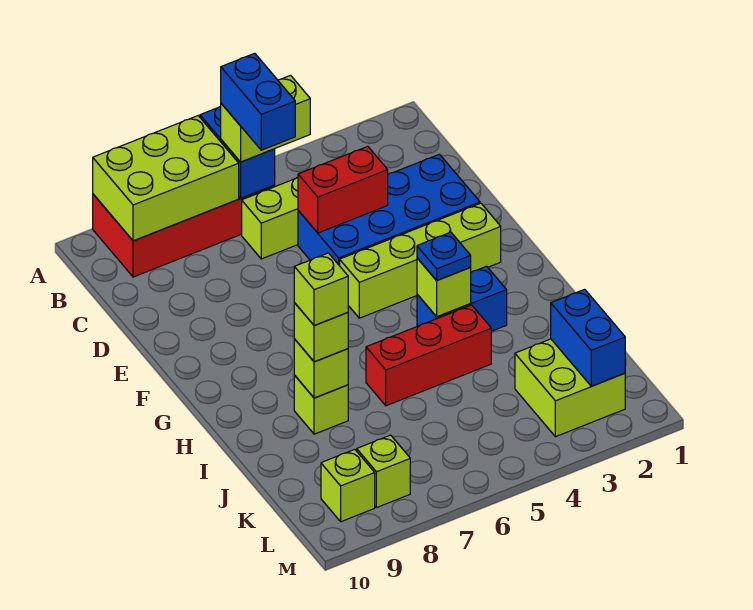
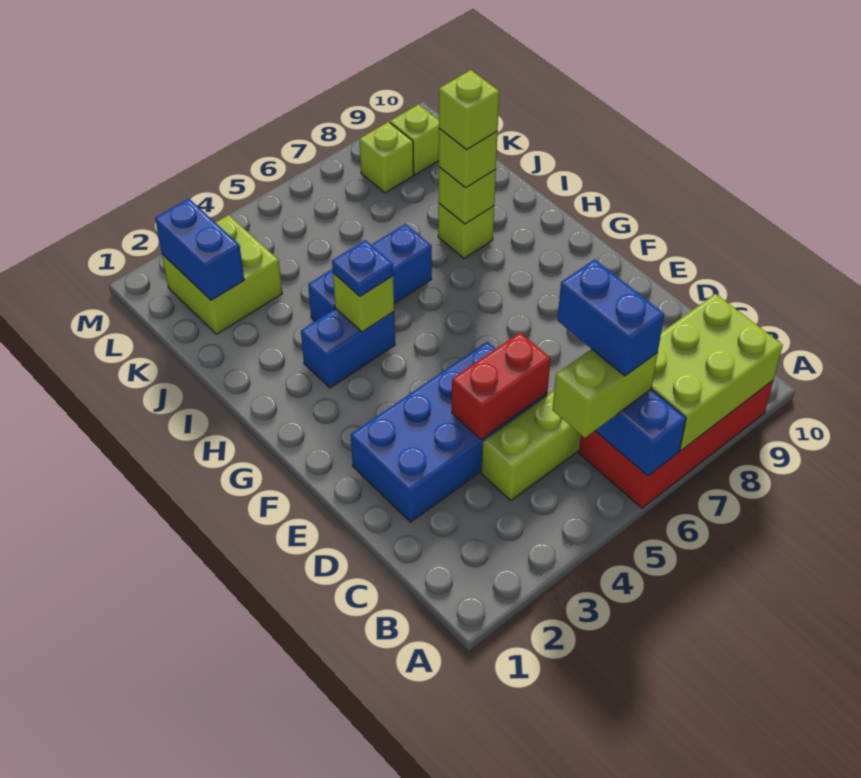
lime 1x4 brick [340,203,501,318] -> none
red 1x3 brick [366,305,491,406] -> blue 1x3 brick [308,224,432,321]

